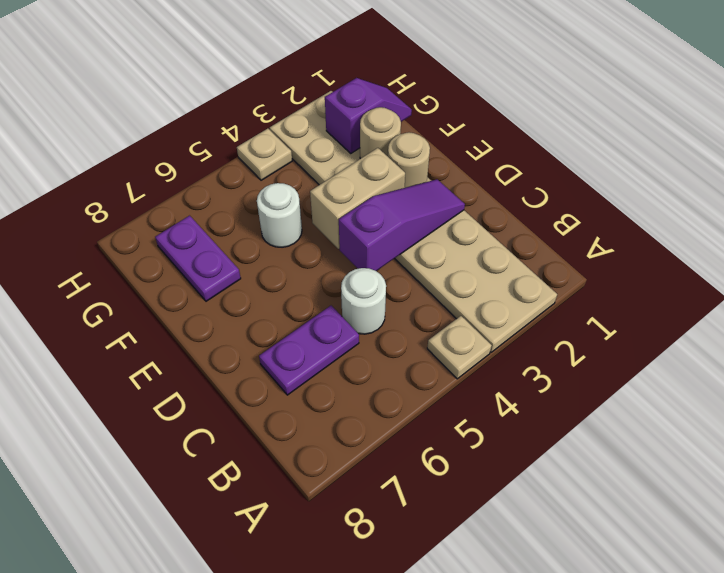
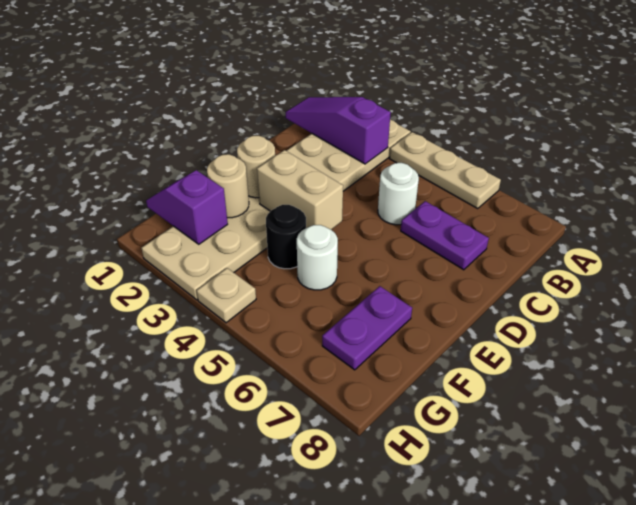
tan 1x1 plate [427,316,492,379] -> tan 1x3 plate [389,132,501,209]
purple 1x3 slope [339,179,465,271] -> purple 1x3 slope moved to [286,97,391,164]
none -> black 1x1 round brick [266,205,306,269]

